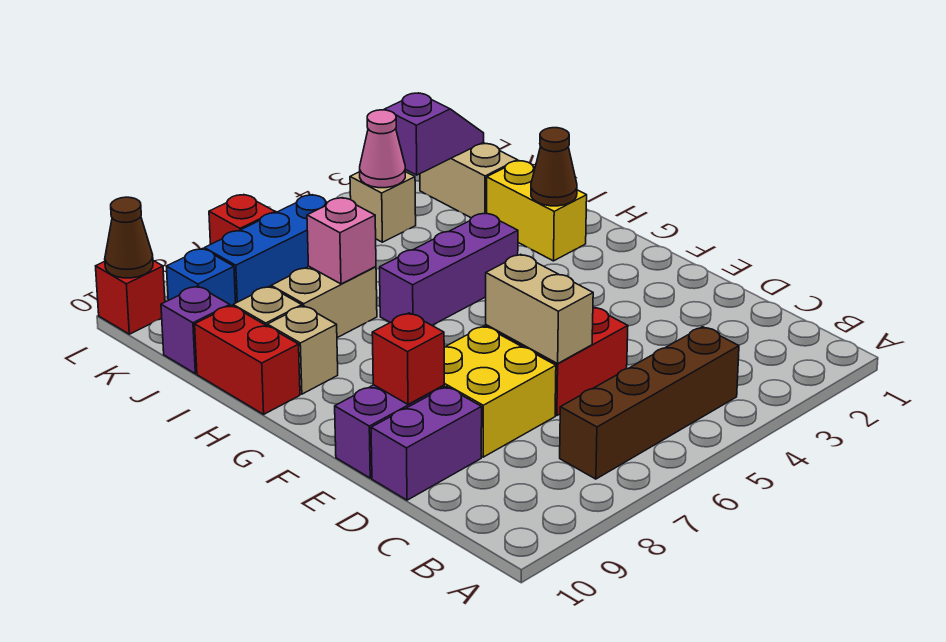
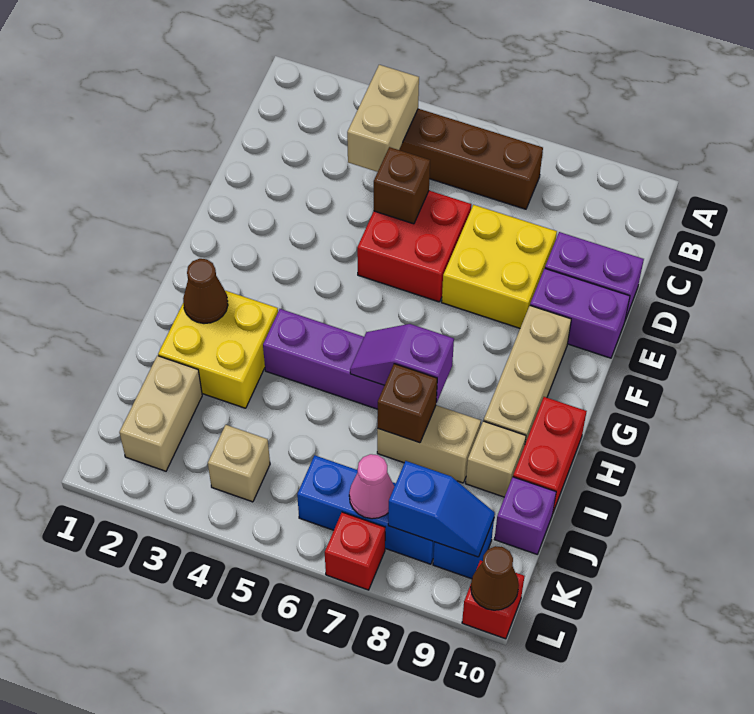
none -> brown 1x1 brick [374,147,430,224]
tan 1x2 brick [486,254,593,363] -> tan 1x2 brick moved to [347,65,419,172]
red 1x1 brick [372,313,444,404] -> none
yellow 1x2 brick [487,161,587,261] -> yellow 2x2 brick [158,291,278,408]
tan 1x1 brick [267,306,338,394] -> tan 1x3 brick [484,306,571,443]
pink 1x1 brick [307,198,376,284] -> brown 1x1 brick [377,364,437,443]
purple 1x2 slope [384,93,484,175] -> purple 1x2 slope moved to [350,324,454,403]
pink 1x1 cone [360,110,405,188] -> pink 1x1 cone moved to [349,454,394,519]
none -> blue 1x2 slope [388,461,495,557]

